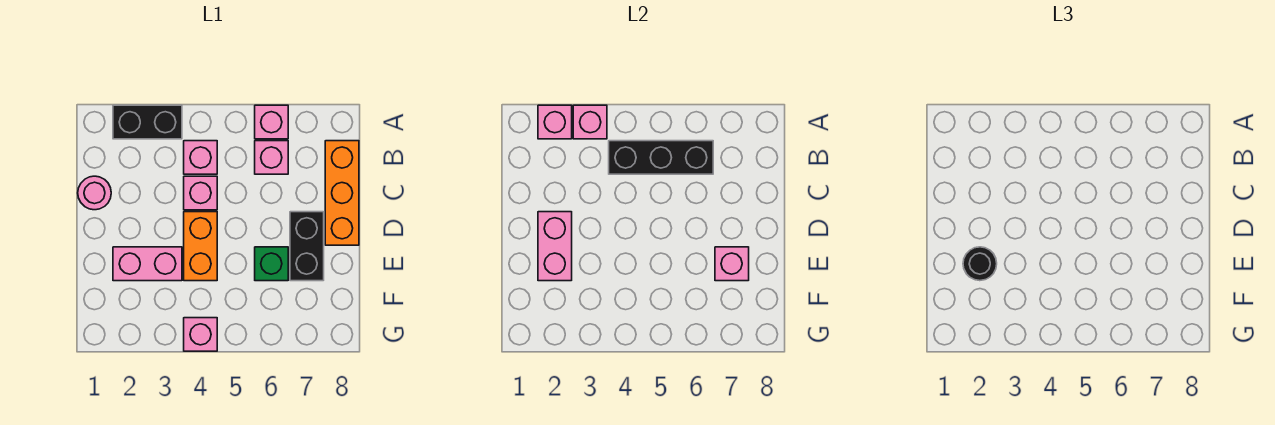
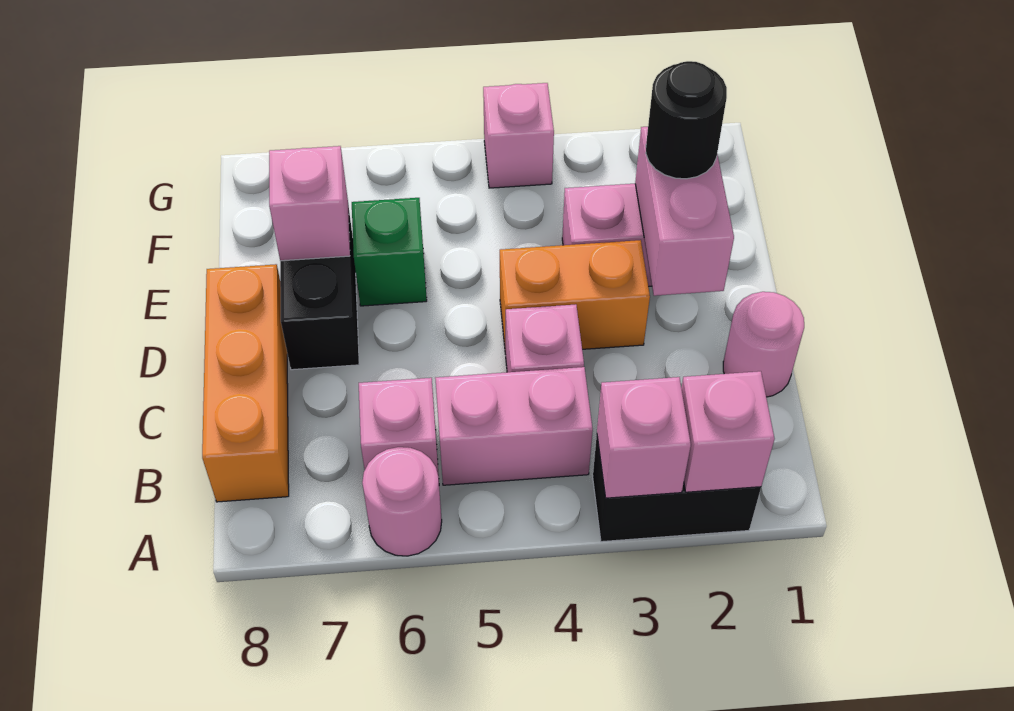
pink 1x1 brick [255,105,288,139] -> pink 1x1 round brick [362,447,442,556]
pink 1x1 brick [184,141,217,174] -> pink 1x2 brick [435,367,593,485]
black 1x3 brick [609,141,713,174] -> none
orange 1x2 brick [184,212,217,281] -> orange 1x2 brick turned to [500,240,650,354]

